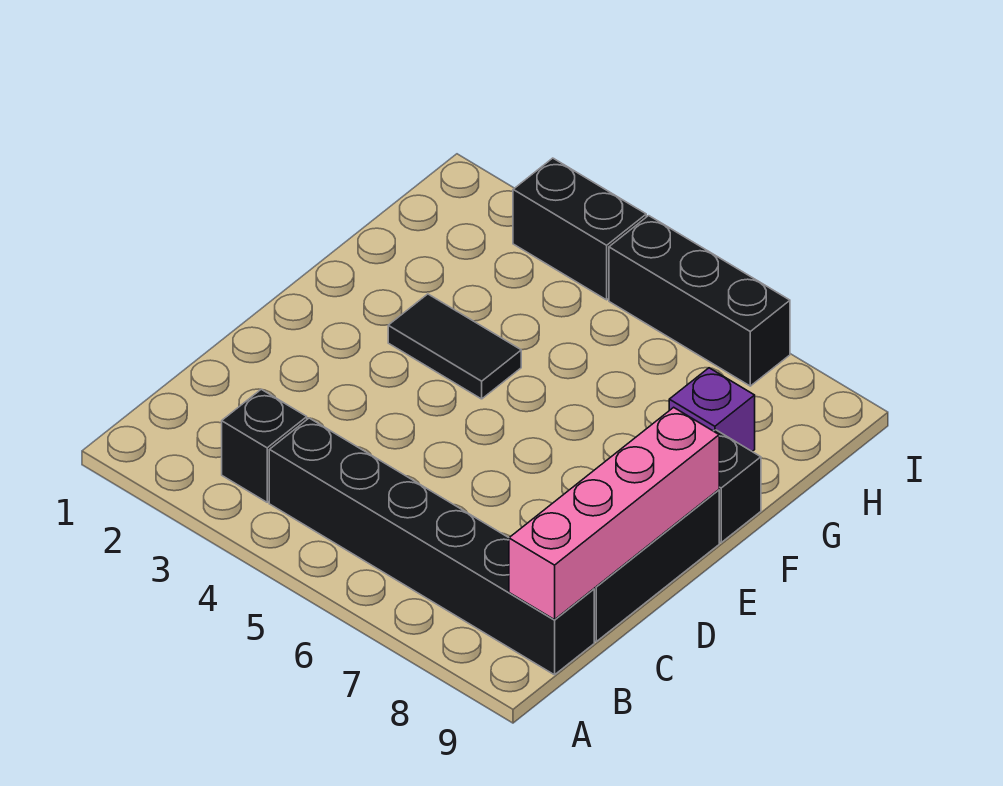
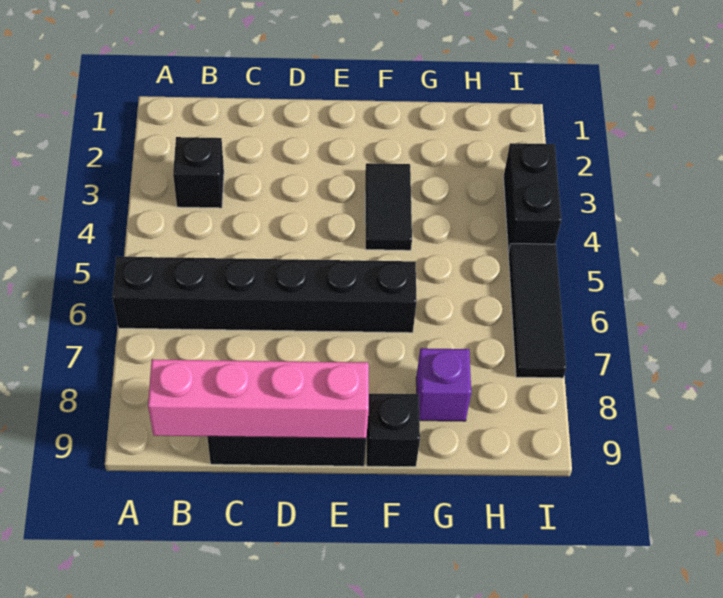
black 1x6 brick [269,418,594,675] -> black 1x6 brick turned to [112,257,417,333]
black 1x3 brick [609,216,790,386] -> black 1x3 tile [508,244,566,378]

